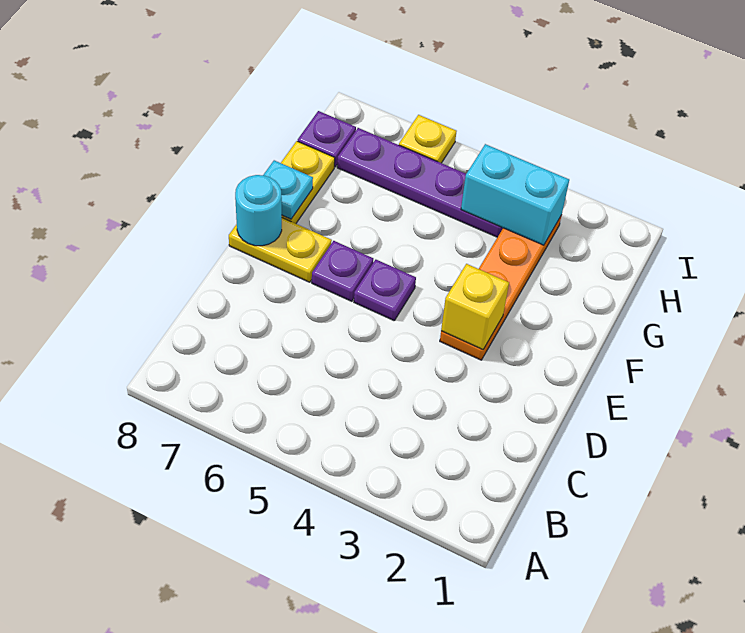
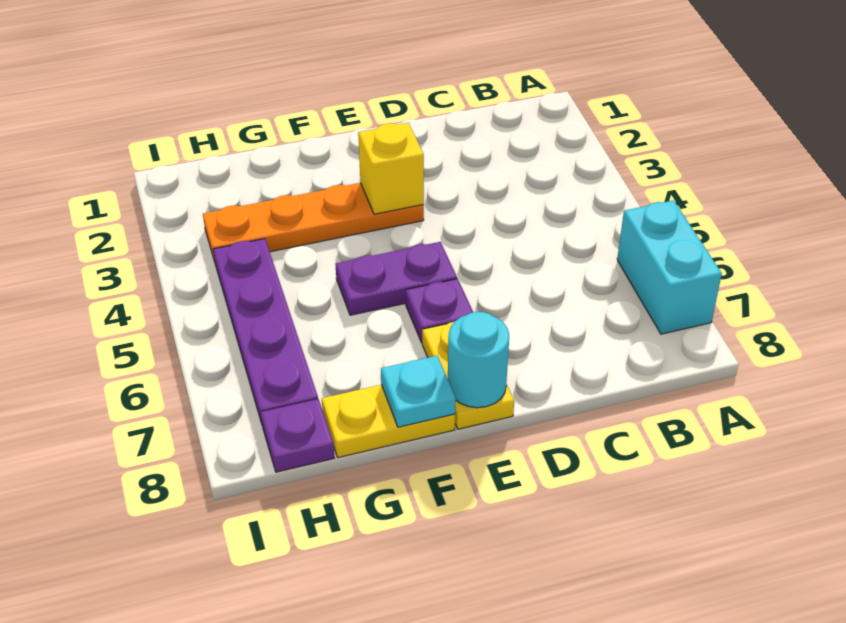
purple 1x1 plate [354,260,416,321] -> purple 1x2 plate [335,242,457,315]
cyan 1x2 brick [461,144,569,245] -> cyan 1x2 brick moved to [617,200,722,334]
yellow 1x1 plate [399,115,457,163] -> none

